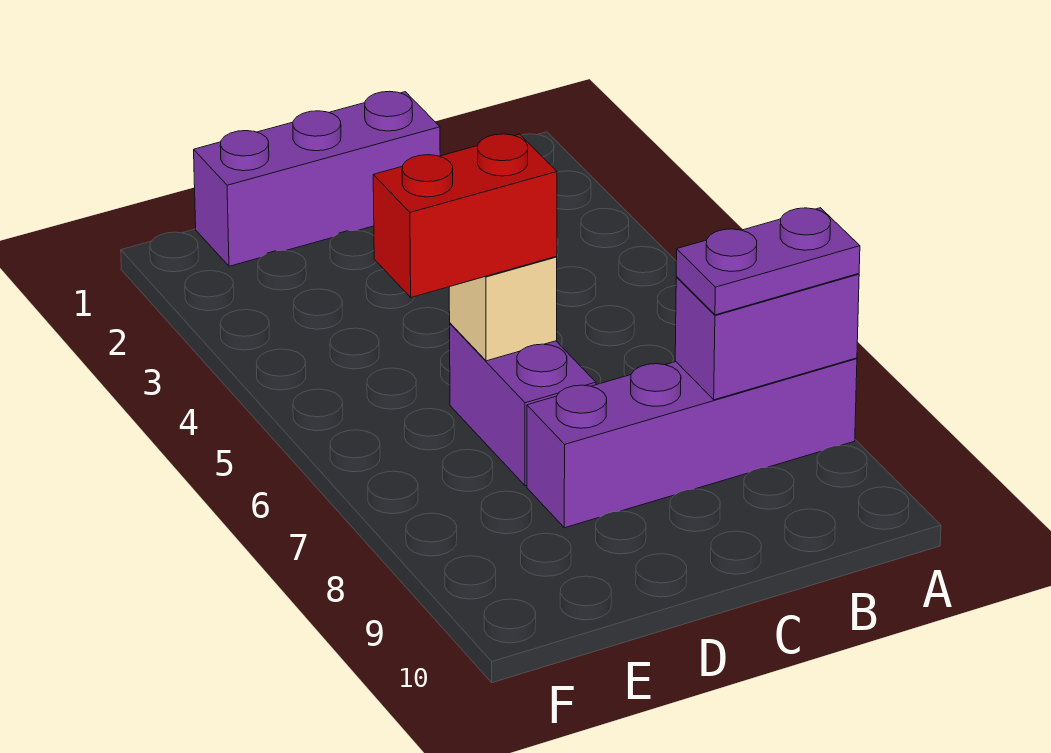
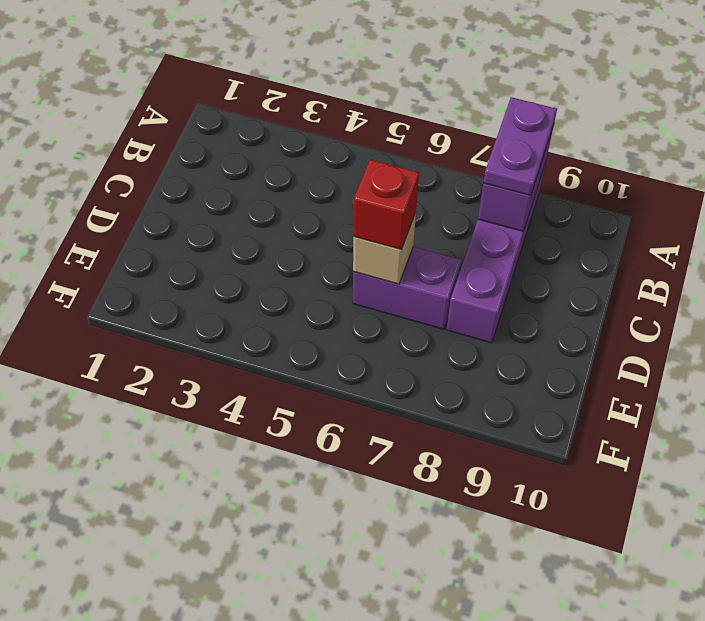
purple 1x3 brick [194,91,440,266] -> none
red 1x2 brick [373,134,557,297] -> red 1x1 brick [353,160,419,250]

